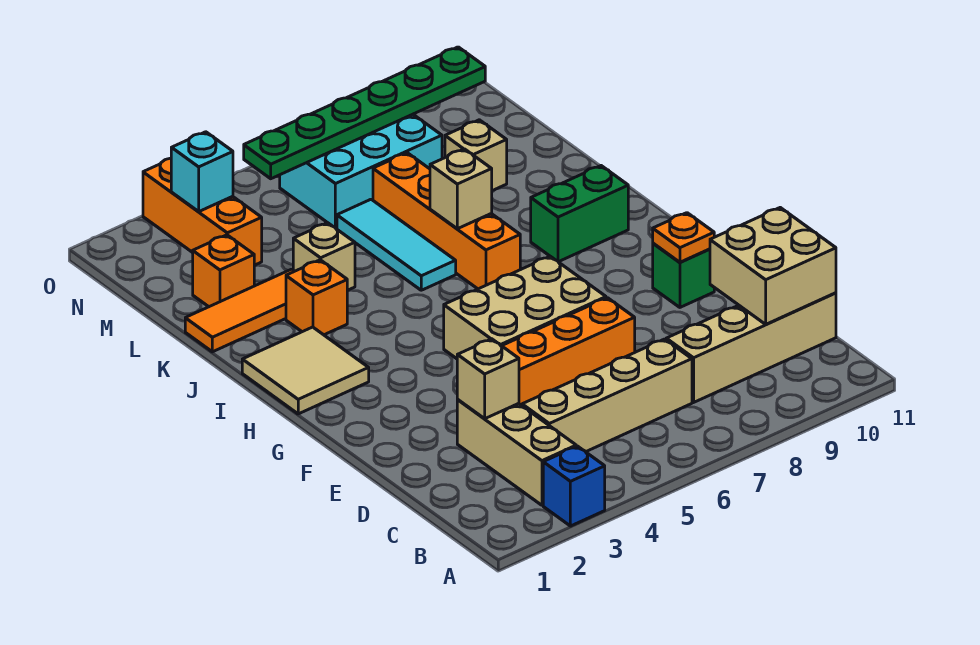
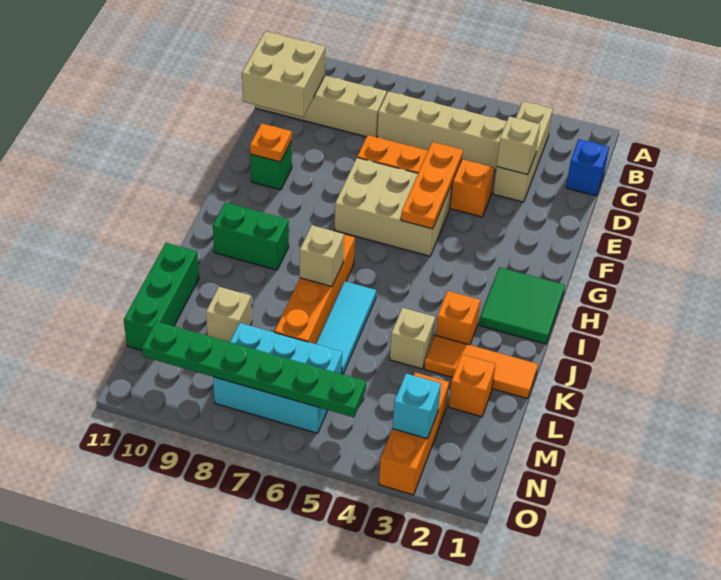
blue 1x1 brick [543,446,605,526] -> blue 1x1 brick moved to [566,139,609,196]
none -> orange 1x3 plate [401,142,463,229]
tan 2x2 tile [242,327,369,414] -> green 2x2 tile [479,267,565,344]
none -> green 1x3 brick [124,243,199,350]

